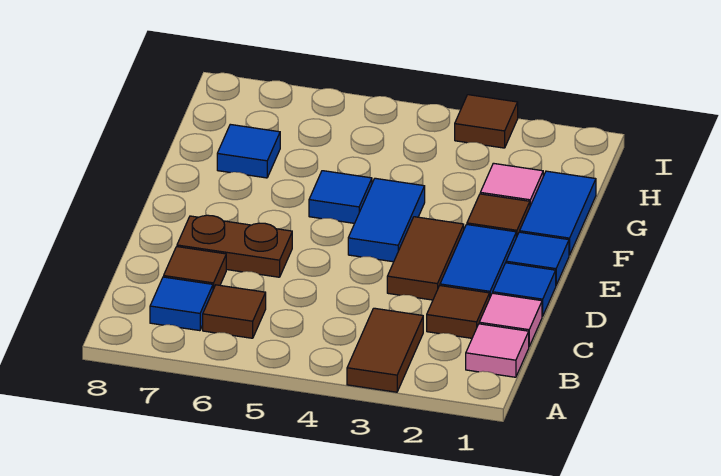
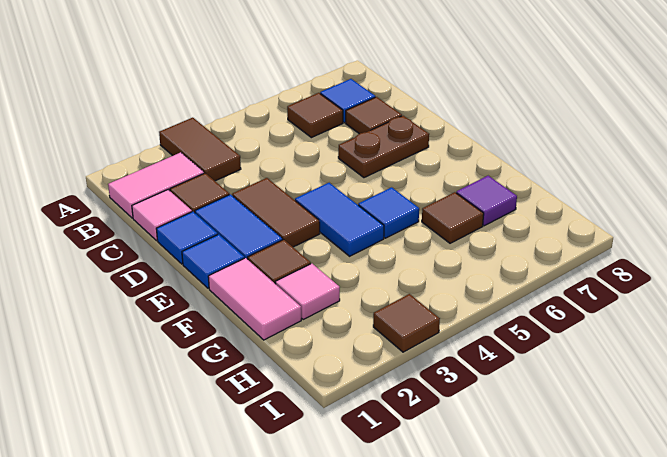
pink 1x1 tile [466,324,529,377] -> pink 1x2 tile [108,152,204,218]
blue 1x2 tile [520,171,596,255] -> pink 1x2 tile [208,258,301,340]
none -> brown 1x1 tile [422,192,484,243]
blue 1x1 tile [217,124,280,178] -> purple 1x1 tile [456,176,517,226]

